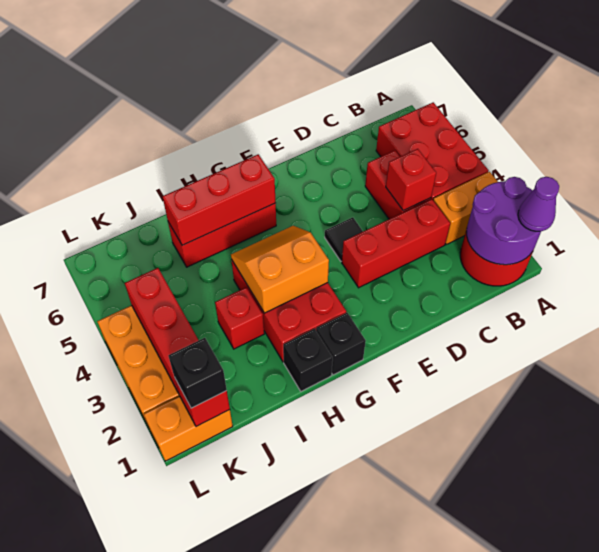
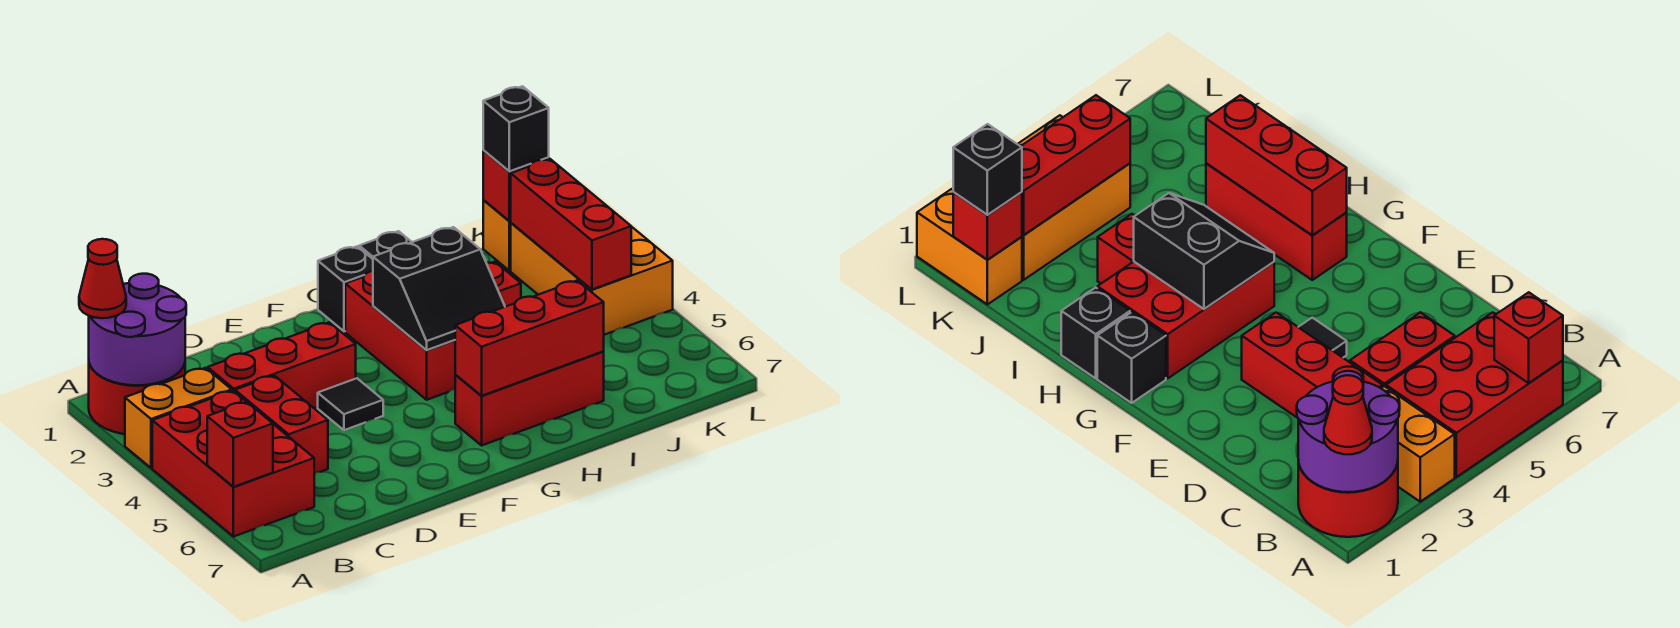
purple 1x1 cone [518,177,559,231] -> red 1x1 cone [79,239,126,318]
red 1x1 brick [386,149,436,211] -> red 1x1 brick moved to [207,402,273,487]
orange 2x2 slope [231,226,329,313] -> black 2x2 slope [373,227,505,350]

